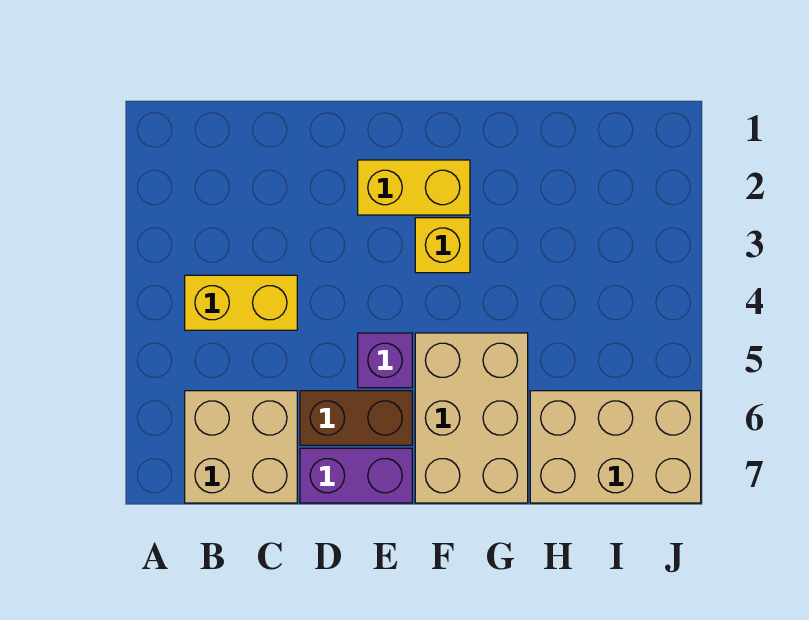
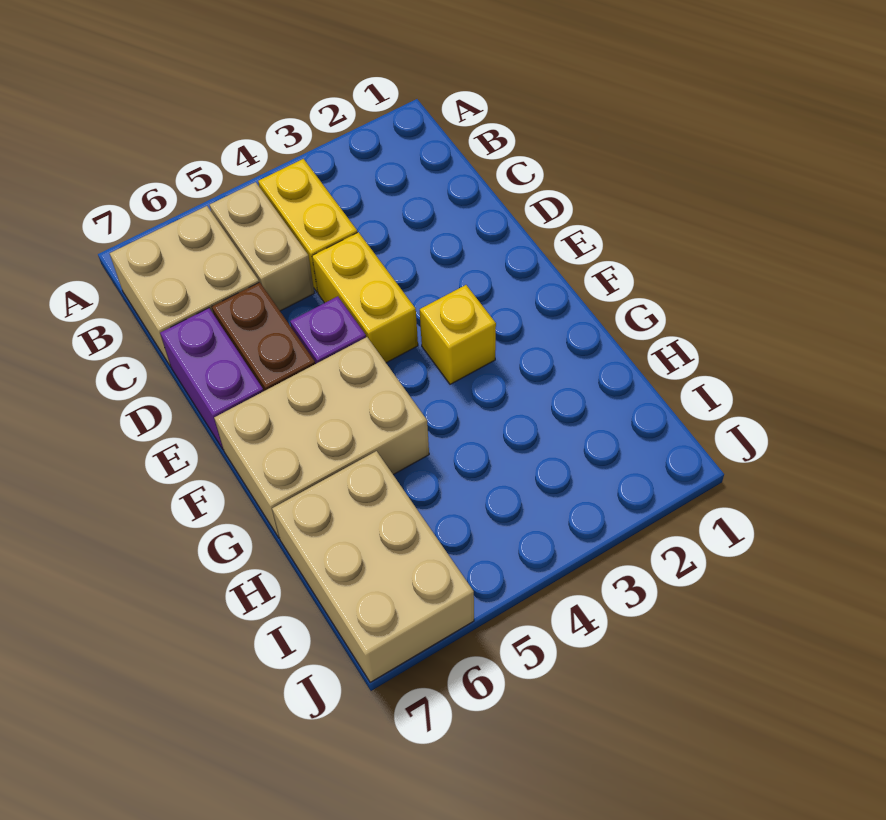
none -> tan 1x2 brick [210,182,314,311]
yellow 1x2 brick [358,160,470,215] -> yellow 1x2 brick moved to [312,232,418,363]

